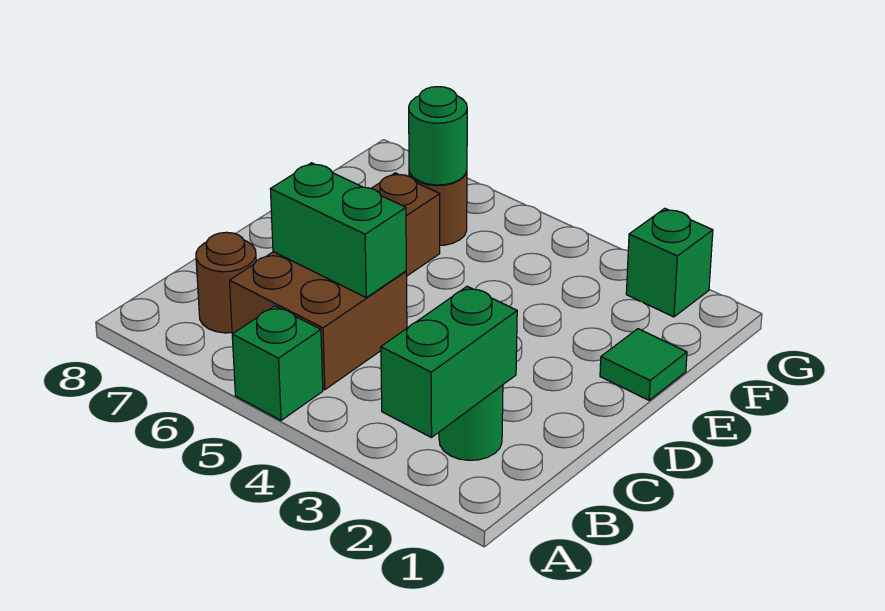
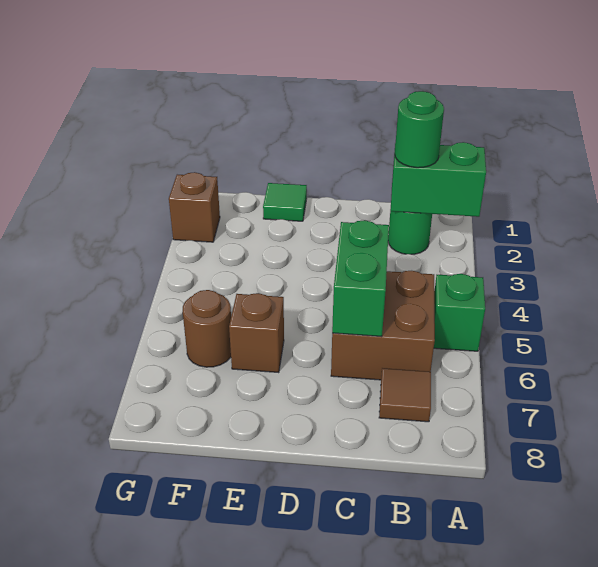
brown 1x1 round brick [196,232,256,333] -> brown 1x1 tile [379,368,431,422]
green 1x1 round brick [409,87,467,185] -> green 1x1 round brick moved to [395,91,444,168]
green 1x1 brick [626,208,713,317] -> brown 1x1 brick [169,172,220,242]

